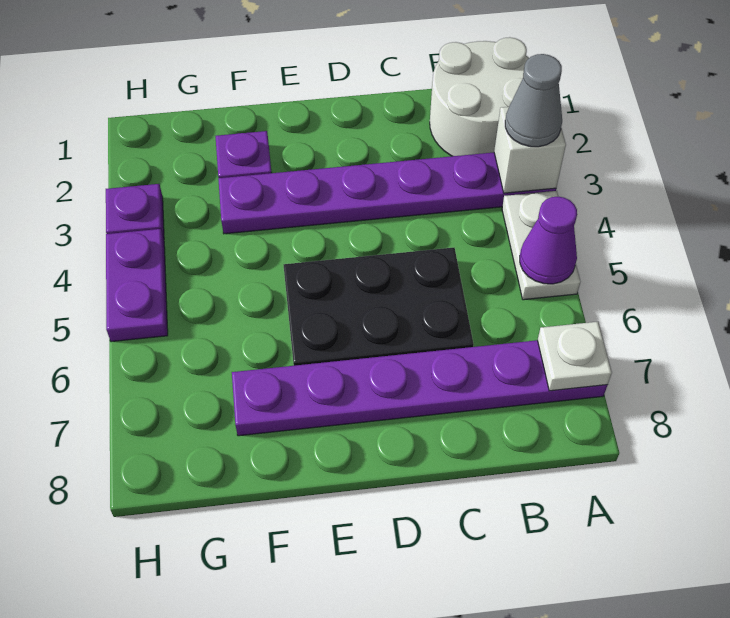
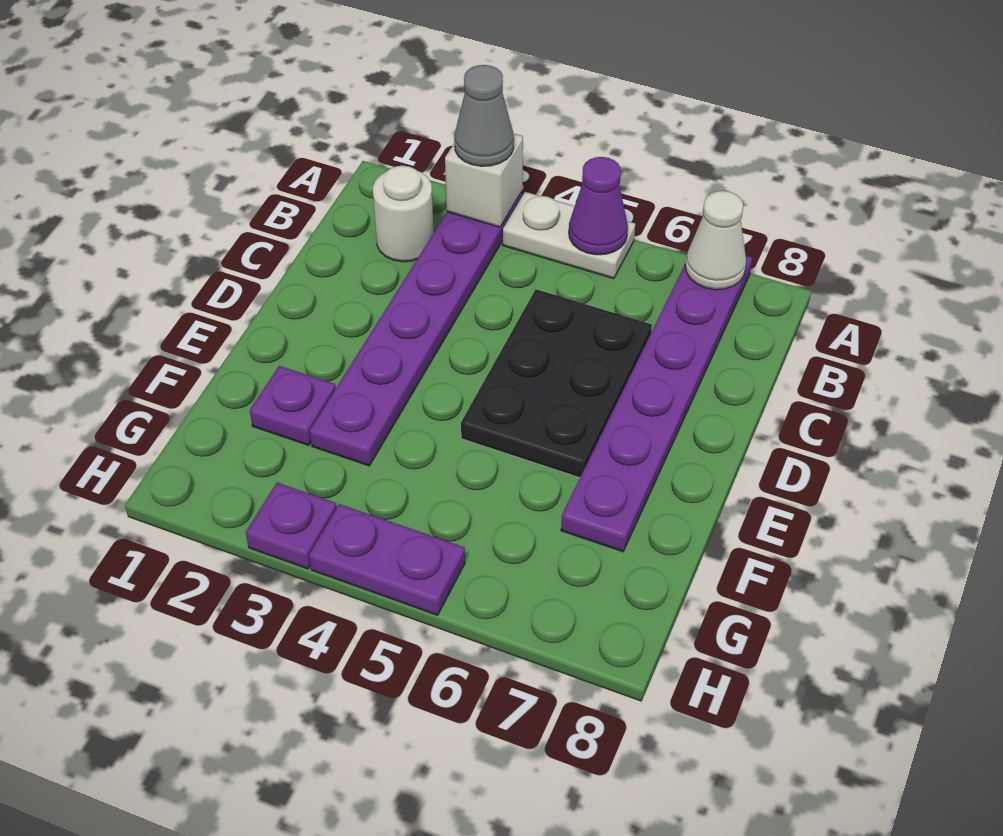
white 2x2 round brick [430,37,529,156] -> white 1x1 round brick [373,166,434,262]
white 1x1 plate [538,322,612,391] -> white 1x1 cone [685,191,746,290]

